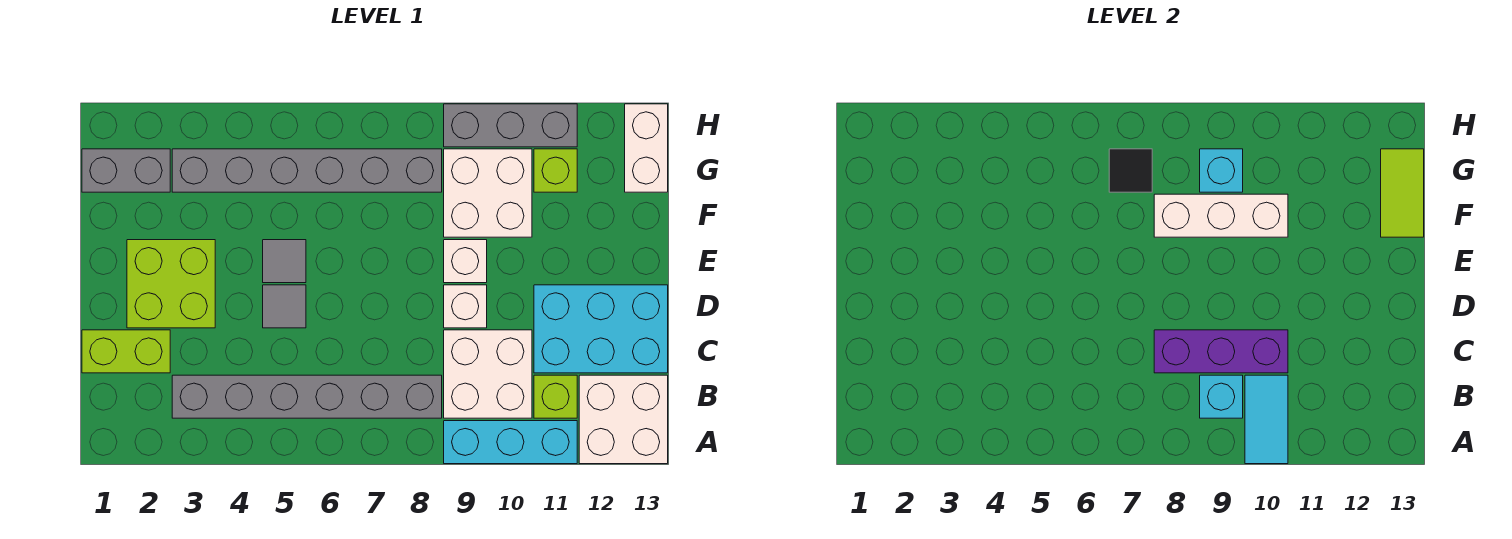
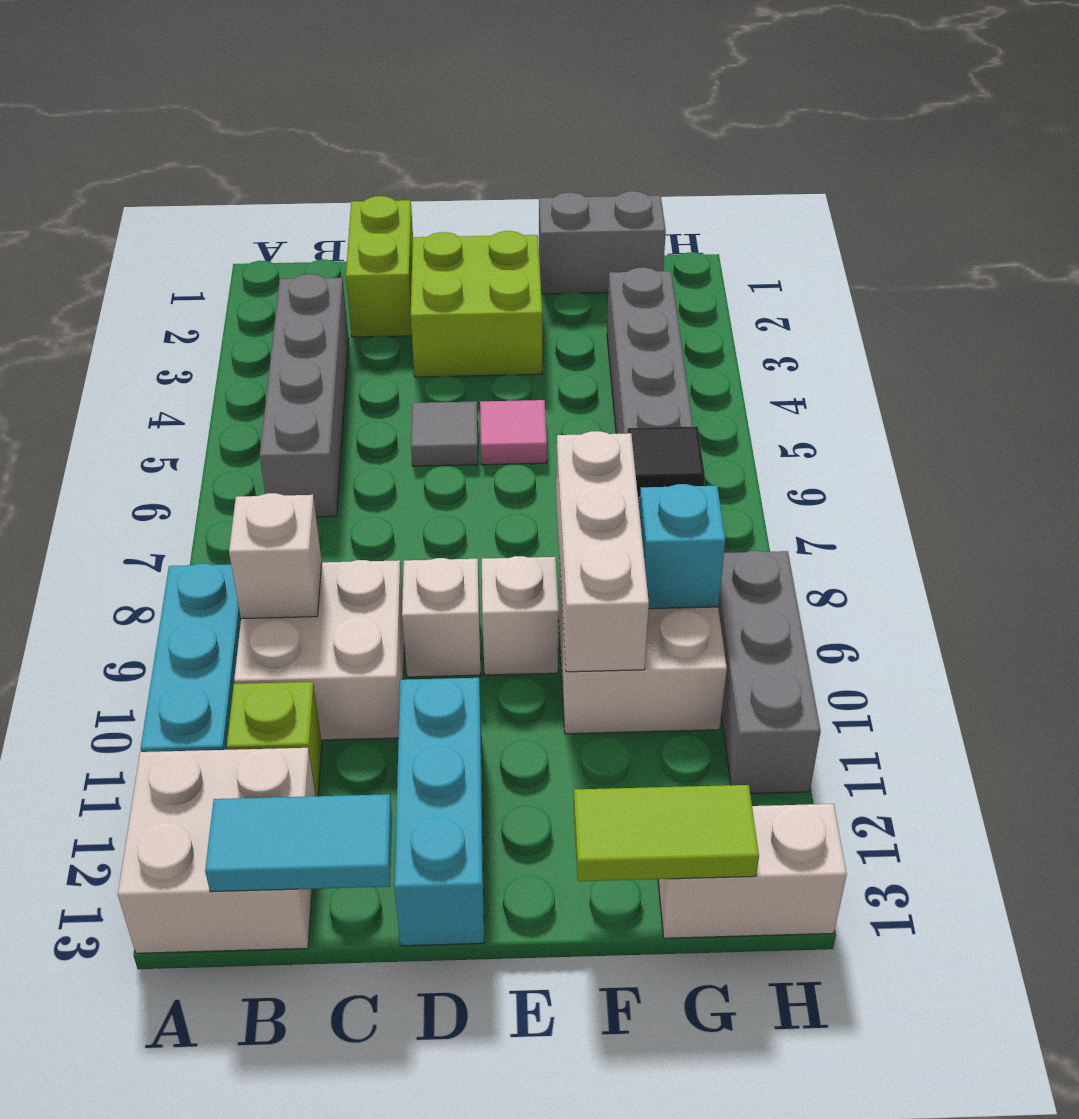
cyan 1x2 tile [1245,375,1288,464] -> cyan 1x2 tile moved to [205,794,392,892]
grey 1x6 brick [172,375,442,418] -> grey 1x4 brick [260,274,349,517]
cyan 1x1 brick [1200,375,1243,418] -> white 1x1 brick [229,493,322,619]
purple 1x3 brick [1154,330,1288,373] -> none
cyan 2x3 brick [534,285,668,373] -> cyan 1x3 brick [394,678,484,946]
grey 1x1 tile [263,240,306,283] -> pink 1x1 tile [480,400,547,465]
grey 1x2 brick [82,149,170,192] -> grey 1x2 brick turned to [539,191,666,294]
lime 1x1 brick [534,149,577,192] -> none

